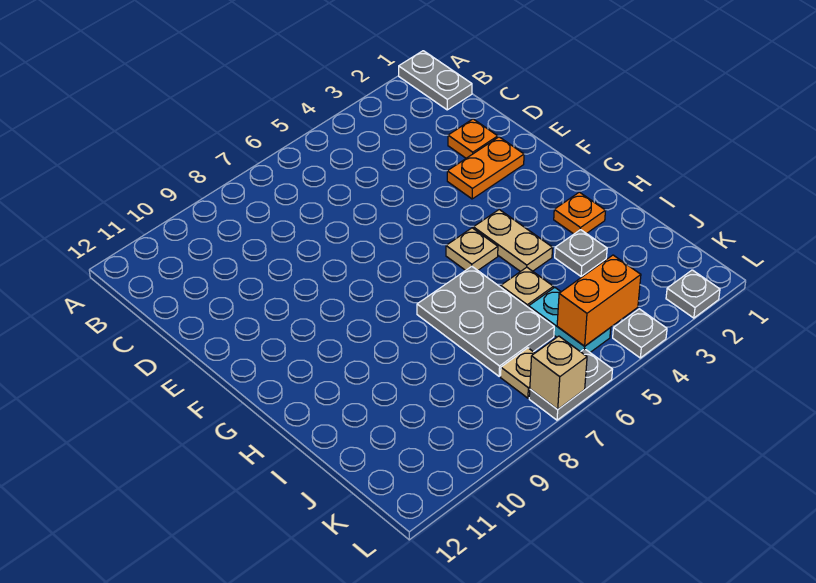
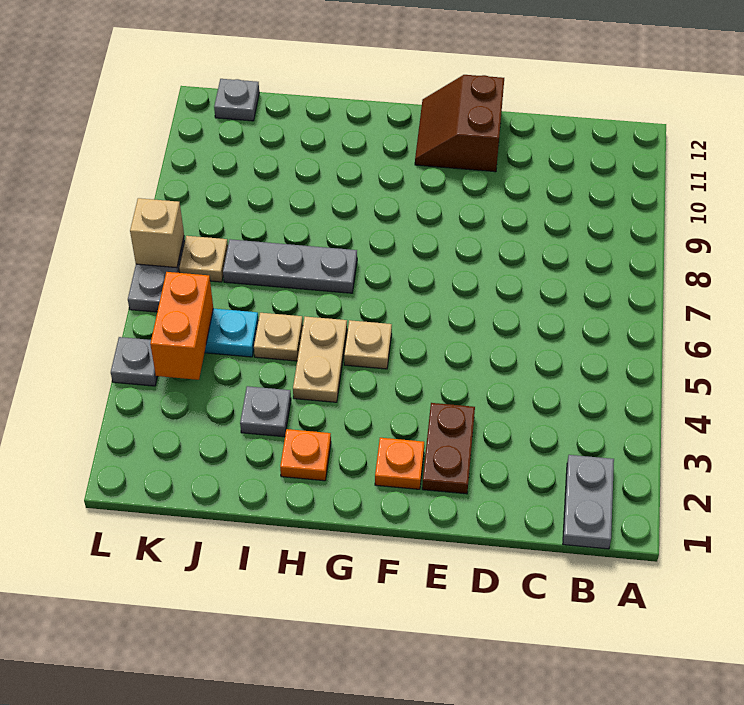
grey 1x2 plate [399,51,472,110] -> grey 1x2 plate turned to [563,455,614,549]
orange 1x1 plate [448,119,498,158] -> orange 1x1 plate moved to [375,438,424,489]
orange 1x2 plate [447,137,524,199] -> brown 1x2 plate [422,403,475,494]
none -> brown 2x2 slope [415,75,504,172]
tan 1x2 plate [473,210,553,272] -> tan 1x2 plate turned to [293,316,347,402]
grey 2x3 plate [417,266,554,376] -> grey 1x3 plate [223,239,357,293]
grey 1x1 plate [666,270,720,318] -> grey 1x1 plate moved to [214,79,259,121]

